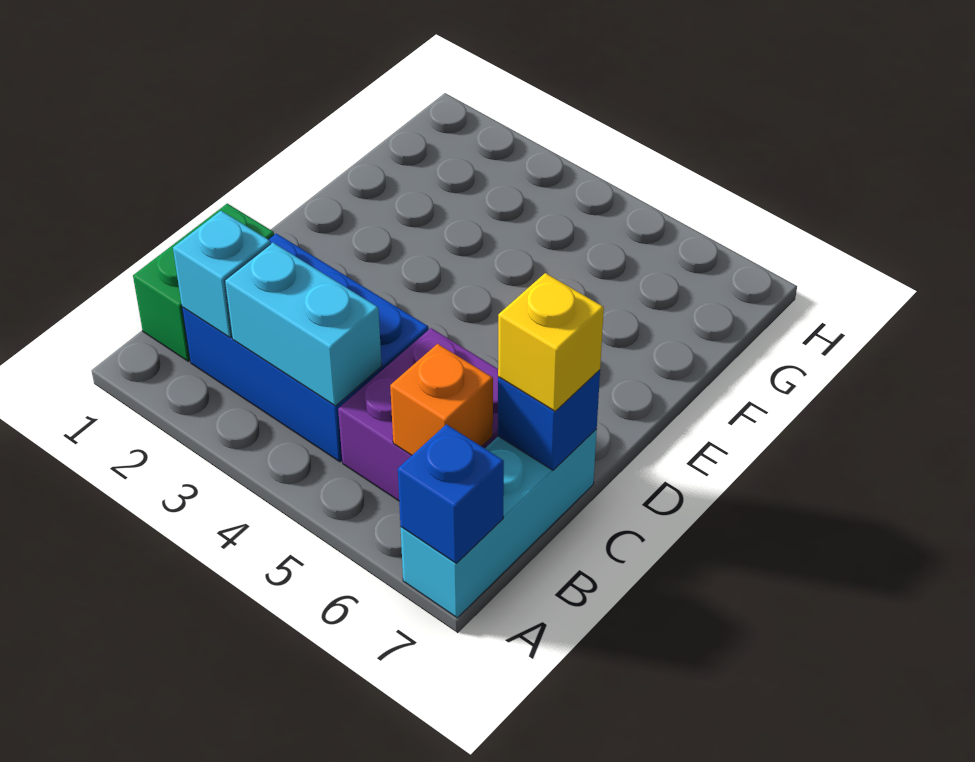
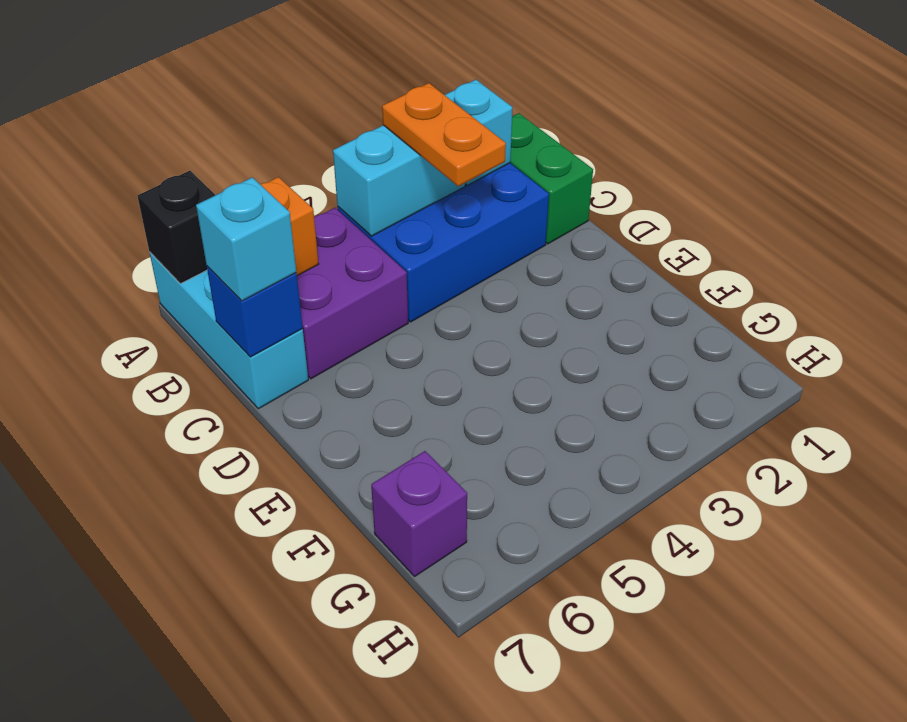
blue 1x1 brick [398,424,504,564] -> black 1x1 brick [138,171,215,284]
none -> orange 1x2 plate [382,83,506,186]
yellow 1x1 brick [498,273,604,411] -> cyan 1x1 brick [196,177,296,301]
none -> purple 1x1 brick [371,451,467,576]

